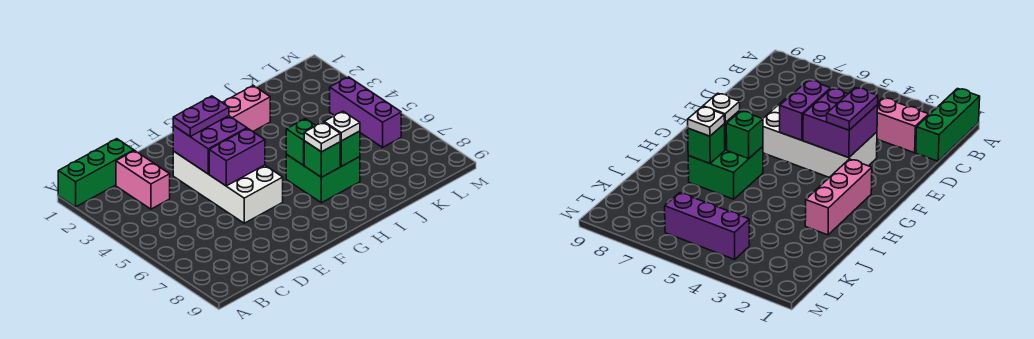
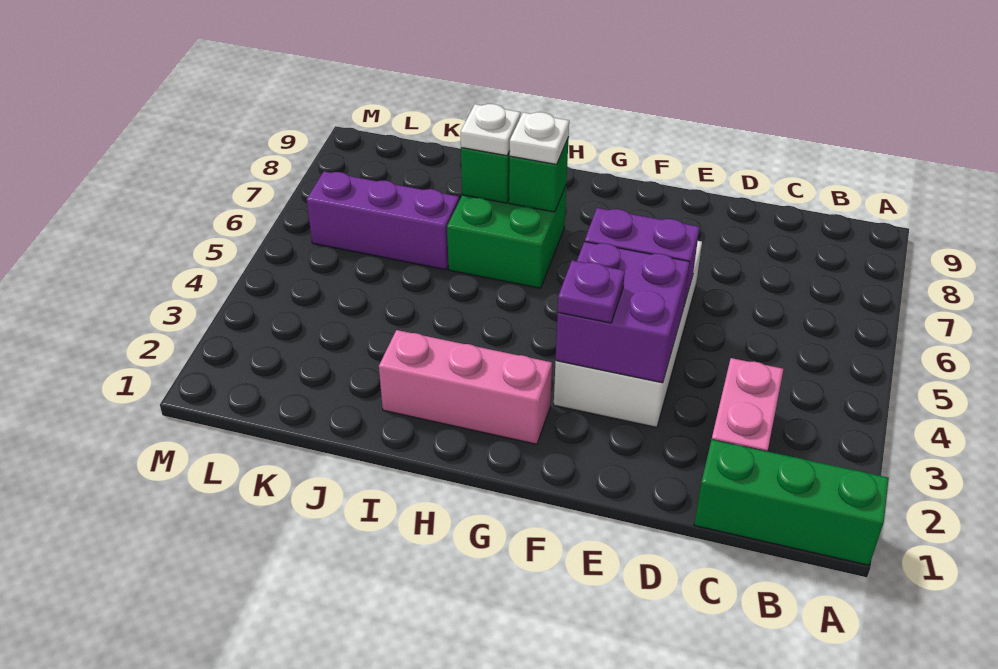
purple 1x2 plate [173,96,229,136] -> purple 1x1 plate [558,260,625,323]
green 1x1 brick [286,119,316,165] -> none
purple 1x3 brick [330,77,401,147] -> purple 1x3 brick turned to [307,171,459,270]

